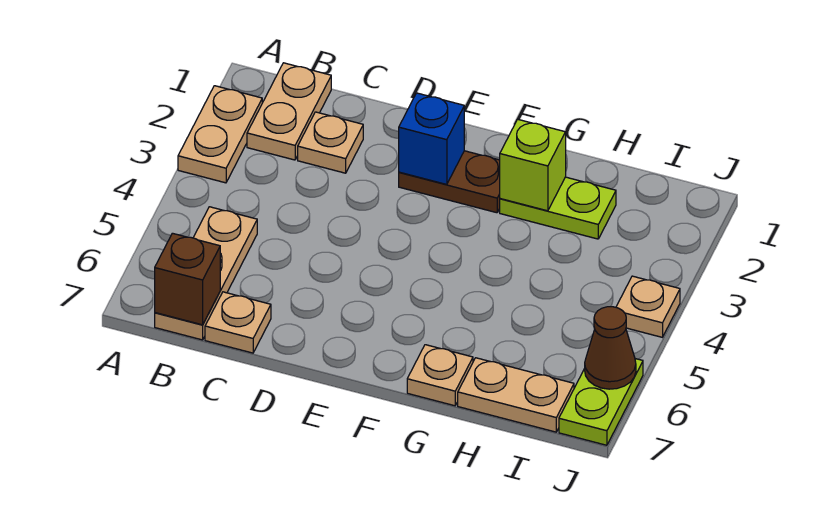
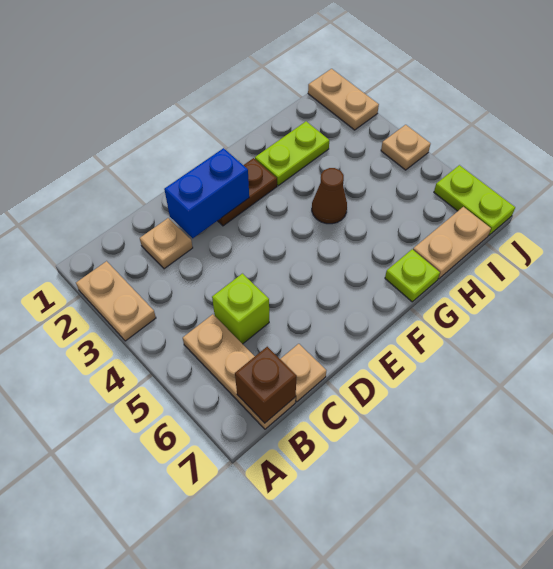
tan 1x2 plate [247,63,331,160] -> tan 1x2 plate moved to [308,69,379,130]
blue 1x1 brick [399,93,464,184] -> blue 1x2 brick [164,148,249,238]
lime 1x1 brick [500,119,566,211] -> lime 1x1 brick moved to [212,274,269,344]
tan 1x1 plate [407,345,473,406] -> lime 1x1 plate [385,249,440,302]
brown 1x1 cone [585,307,636,389] -> brown 1x1 cone moved to [312,168,347,224]

